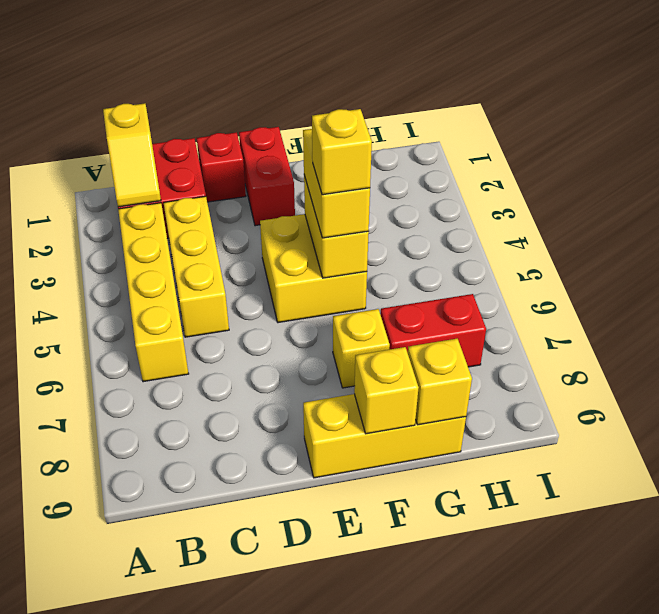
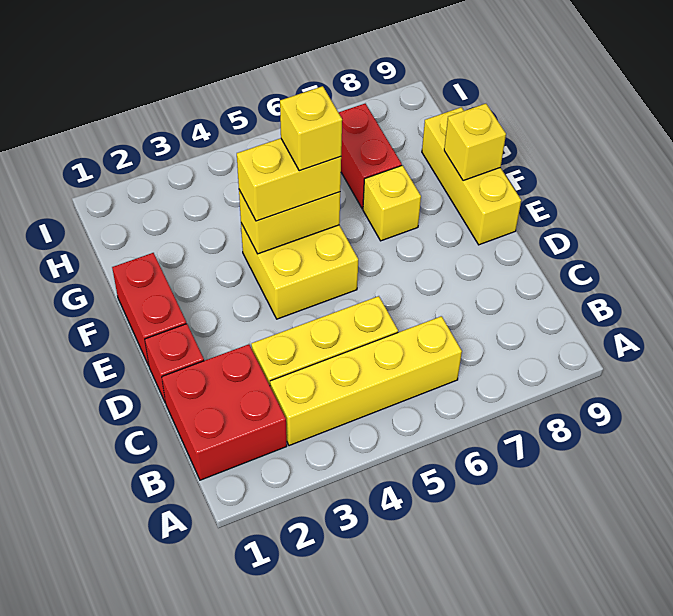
yellow 1x2 slope [103,103,161,207] -> none
red 1x2 brick [239,127,295,226] -> red 1x2 brick turned to [112,253,186,366]
yellow 1x1 brick [408,339,472,425] -> none

